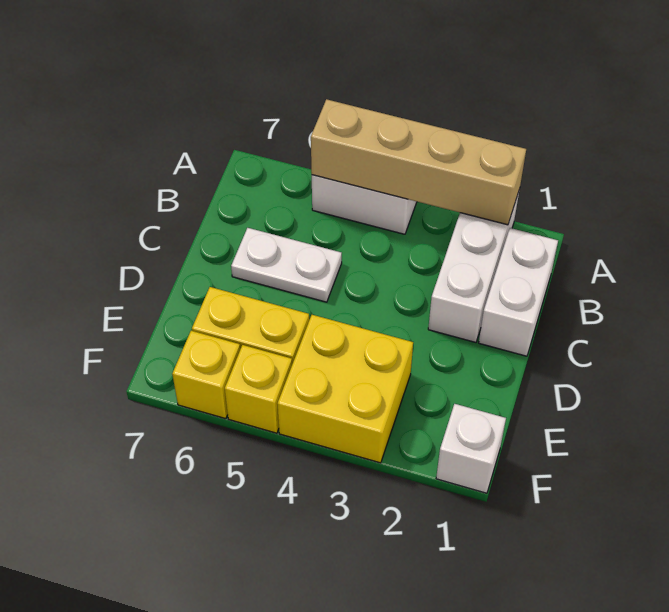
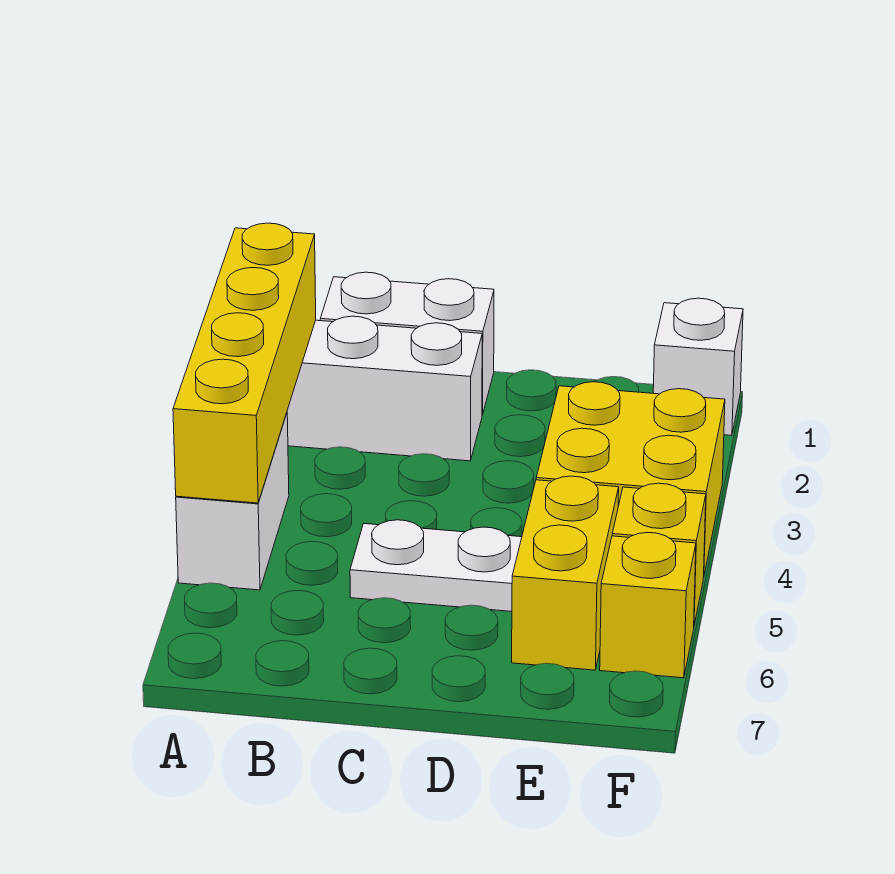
tan 1x4 brick [311,99,526,225] -> yellow 1x4 brick [173,223,316,503]
white 1x2 plate [231,228,342,302] -> white 1x2 plate turned to [350,520,522,612]

